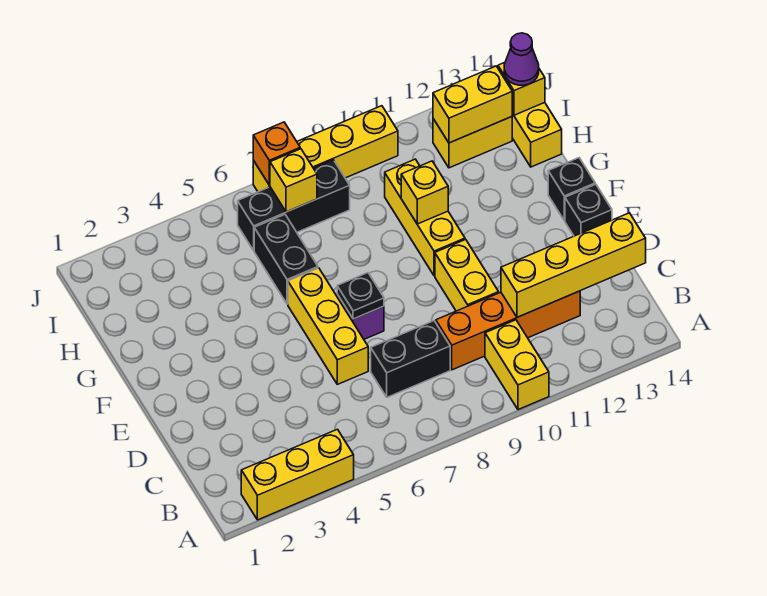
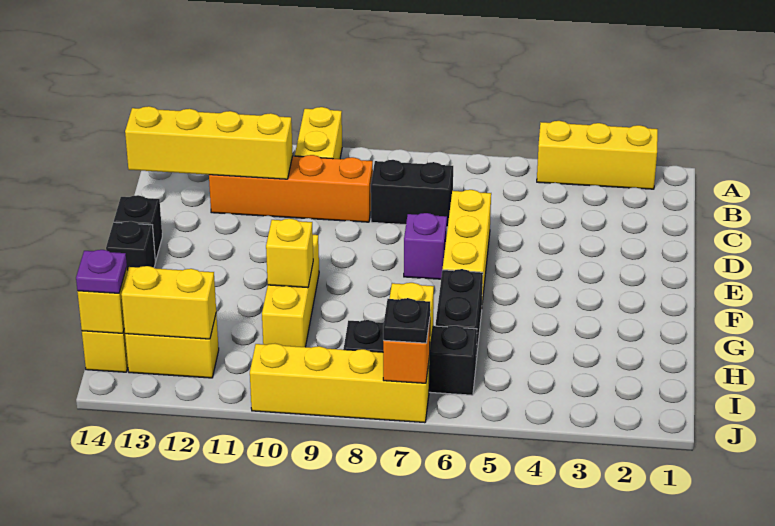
yellow 1x2 brick [435,240,499,311] -> none
black 1x1 plate [337,273,384,319] -> black 1x1 plate moved to [383,298,430,343]
purple 1x1 cone [504,33,539,85] -> purple 1x1 plate [76,250,127,293]

